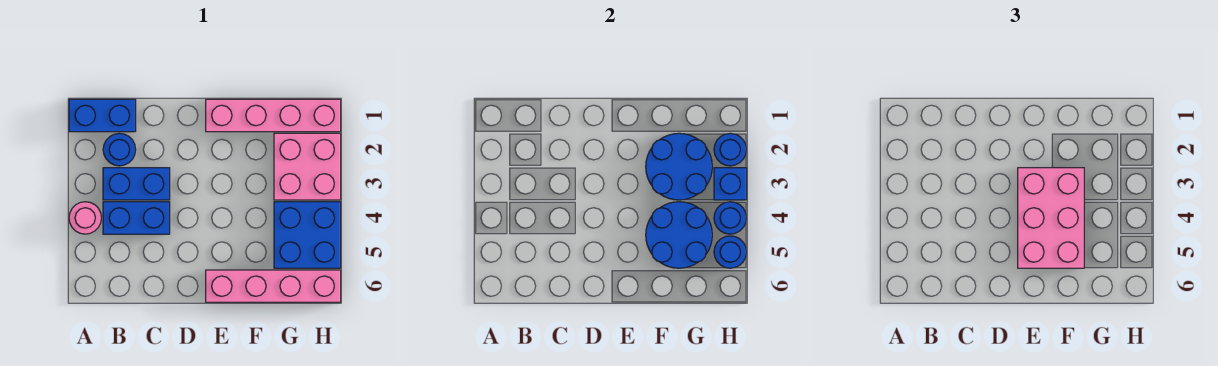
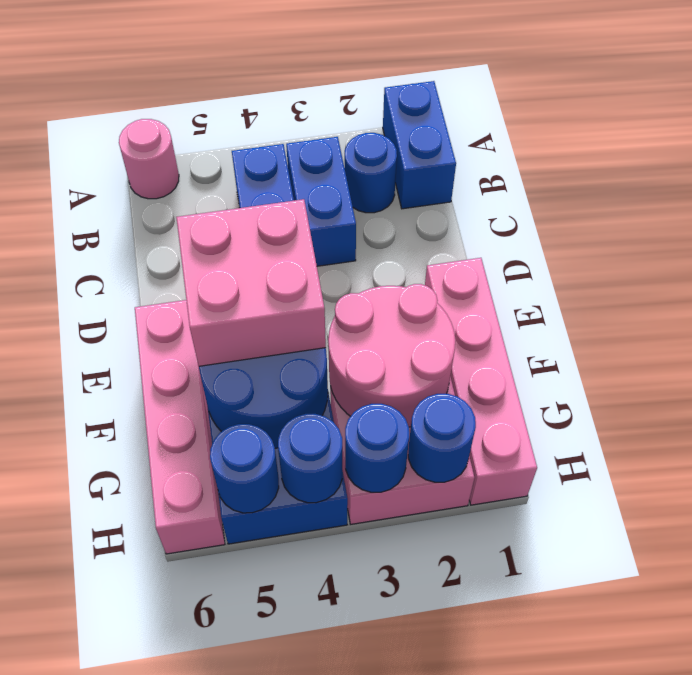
pink 1x1 round brick [69,202,101,234] -> pink 1x1 round brick moved to [119,119,179,199]
pink 2x3 brick [1018,168,1084,268] -> pink 2x2 brick [176,199,326,366]
blue 2x2 round brick [646,133,712,200] -> pink 2x2 round brick [328,284,455,427]
blue 1x1 brick [714,168,747,200] -> blue 1x1 round brick [345,404,409,492]

